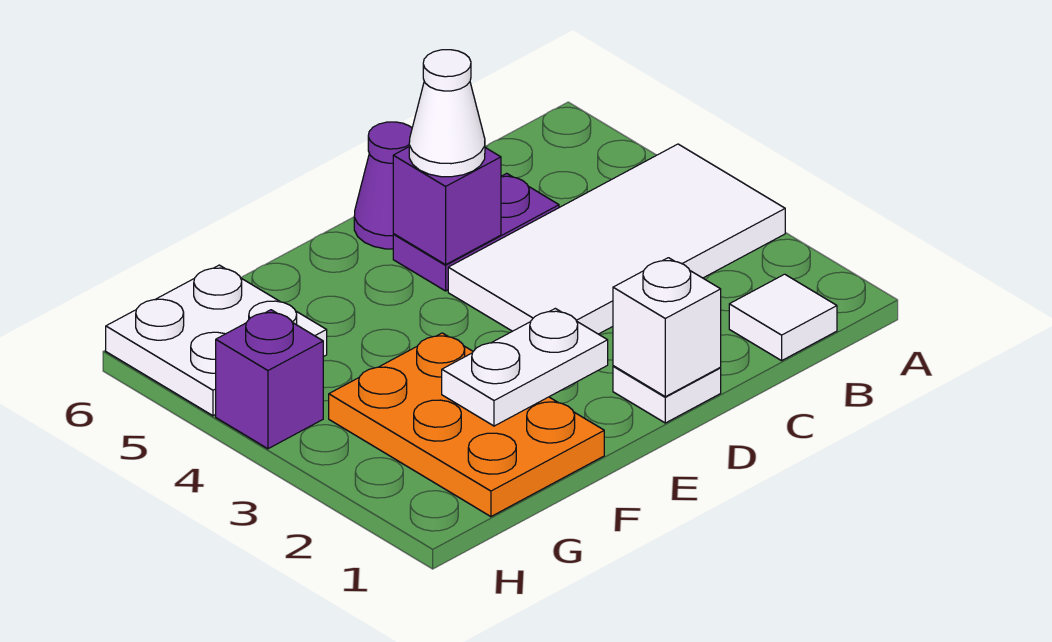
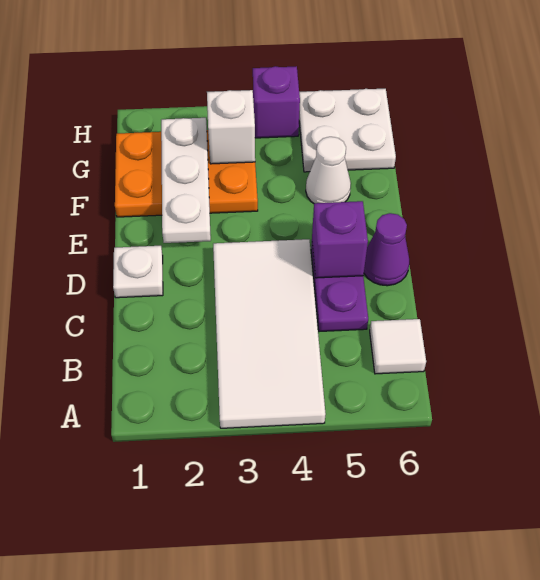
white 1x1 tile [729,274,837,361] -> white 1x1 tile moved to [370,319,426,374]
white 1x1 brick [613,258,721,397] -> white 1x1 brick moved to [207,90,255,164]
white 1x1 cone [409,50,485,177] -> white 1x1 cone moved to [306,137,351,203]
white 1x2 plate [442,308,608,426] -> white 1x3 plate [161,118,211,243]

